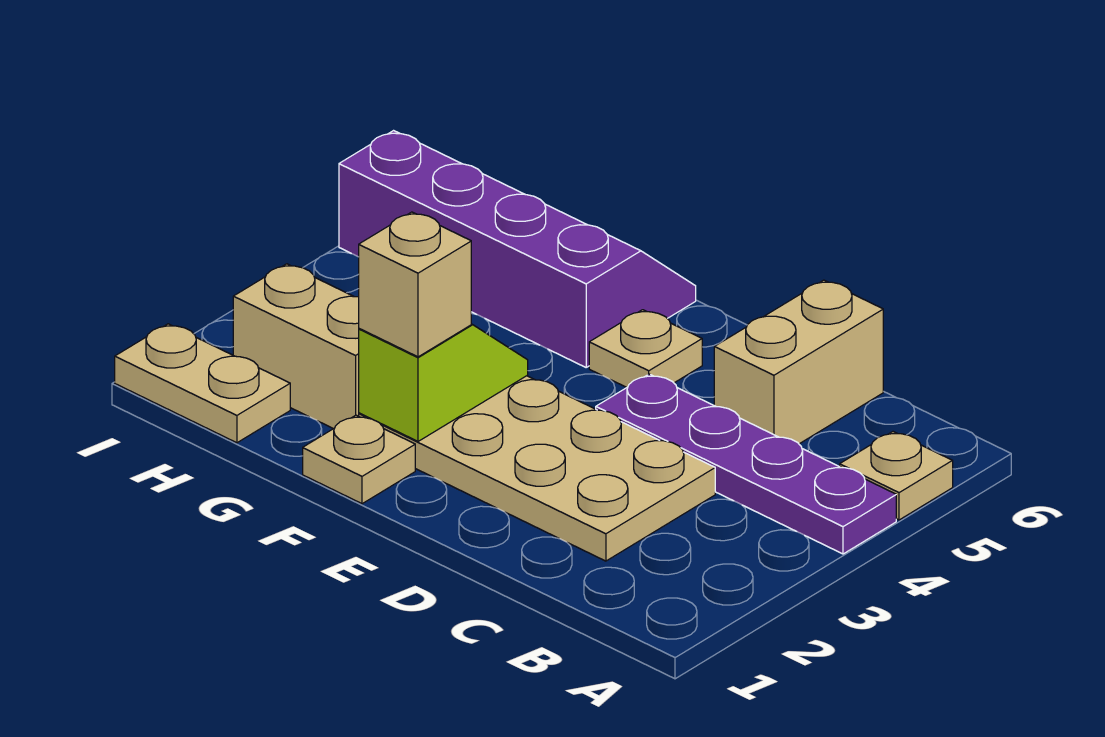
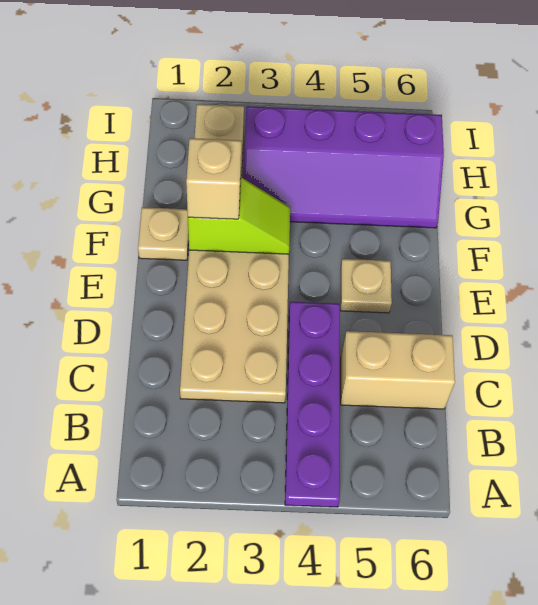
tan 1x1 plate [840,432,953,520] -> none
purple 2x4 slope [339,131,696,367] -> purple 2x4 slope turned to [243,106,444,228]
tan 1x2 plate [115,324,290,443] -> none

